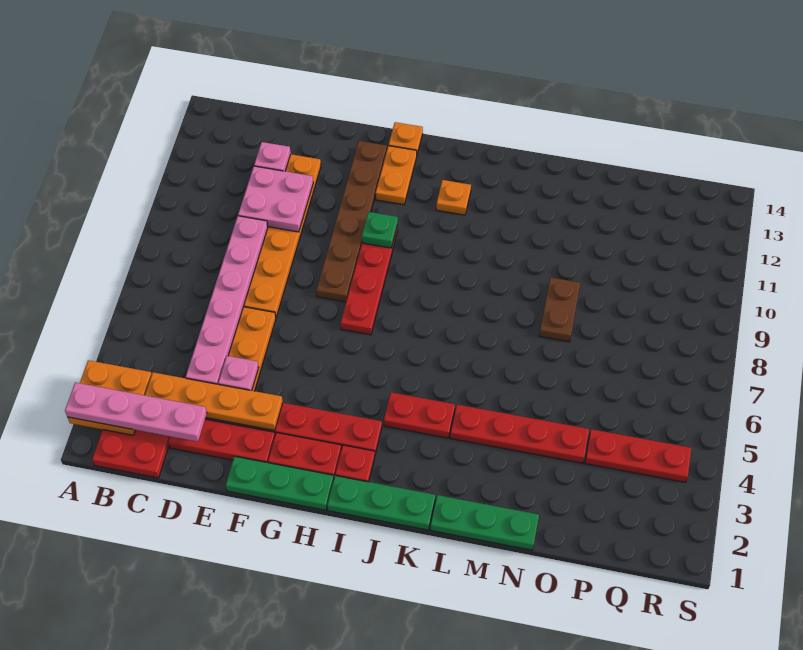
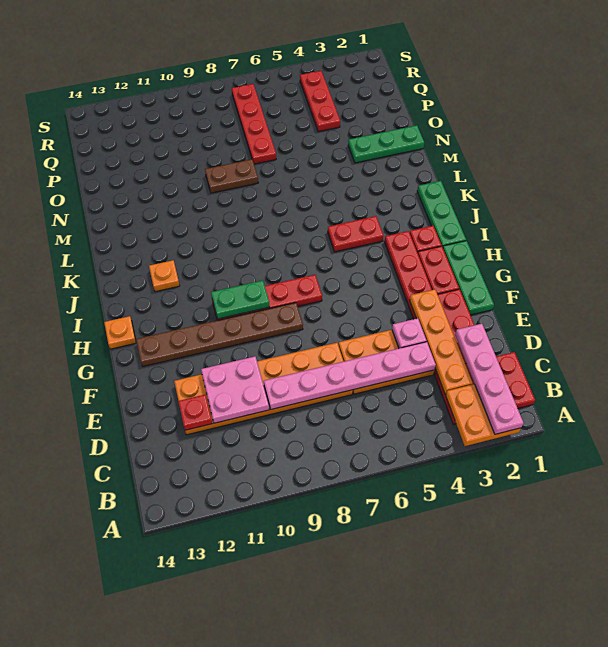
pink 1x1 plate [254,142,291,171] -> red 1x1 plate [178,395,212,430]
green 1x1 plate [362,212,398,248] -> green 1x2 plate [211,280,270,319]
orange 1x2 plate [376,146,417,205] -> none
red 1x2 plate [384,392,455,438] -> red 1x2 plate turned to [328,216,384,252]
green 1x3 plate [430,495,539,550] -> green 1x3 plate turned to [348,125,424,163]
red 1x4 plate [450,405,589,463] -> red 1x4 plate moved to [232,84,276,164]

